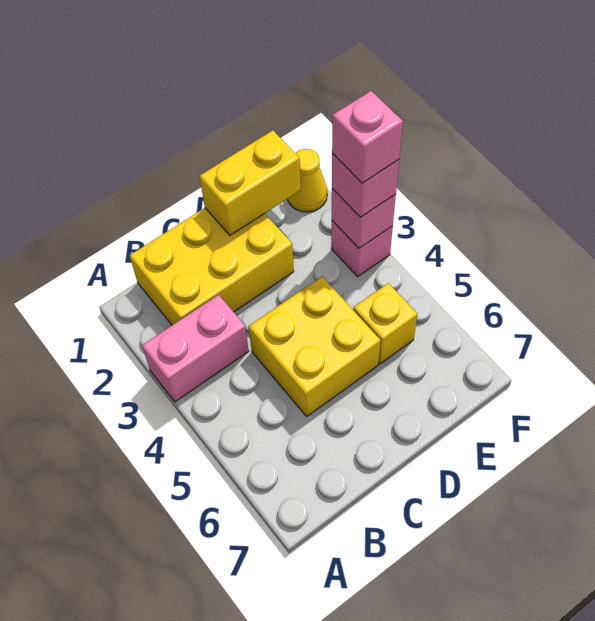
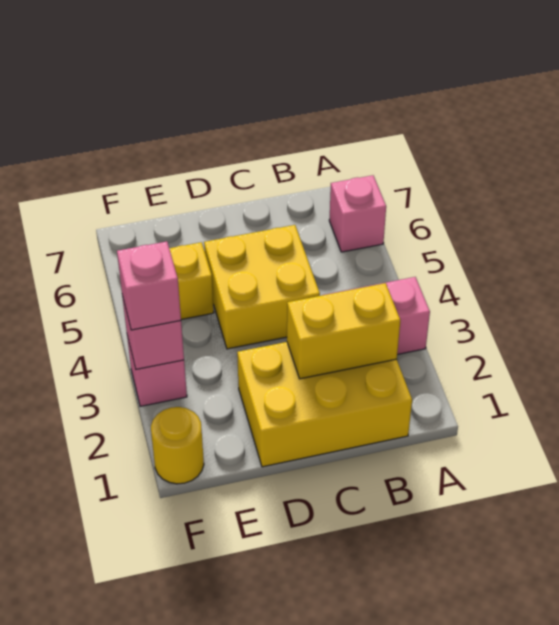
yellow 1x2 brick [199,130,301,235] -> yellow 1x2 brick moved to [287,283,400,379]
yellow 1x1 cone [288,149,327,212] -> yellow 1x1 round brick [151,407,204,484]
pink 1x1 brick [332,91,403,183] -> pink 1x1 brick moved to [329,175,386,252]

